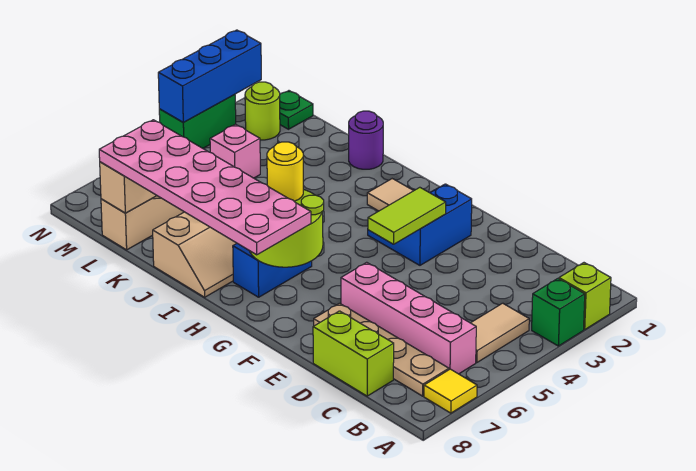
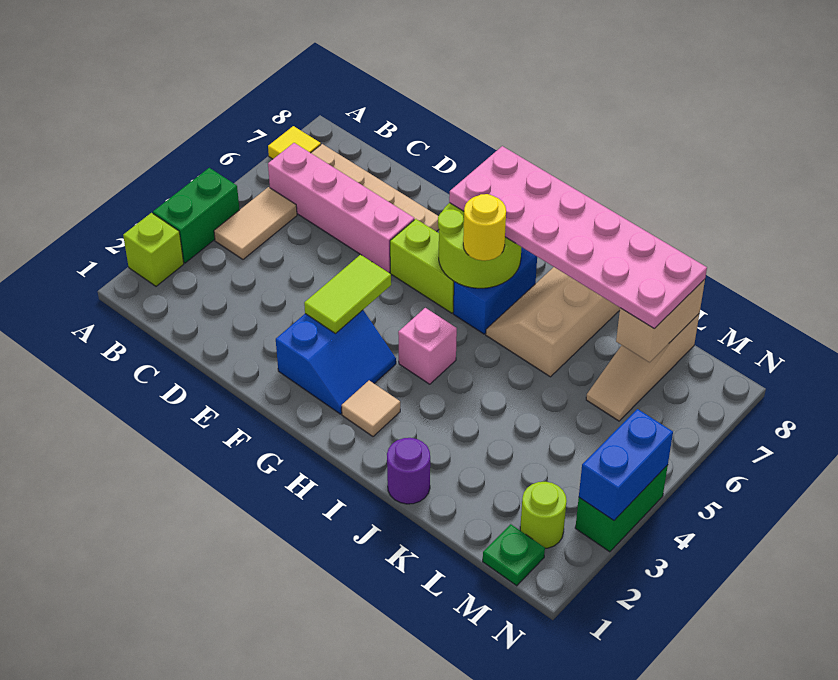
green 1x1 brick [532,279,585,346] -> green 1x2 brick [153,168,239,263]
lime 1x2 brick [313,311,394,396] -> lime 1x2 brick moved to [390,219,454,313]
pink 1x1 brick [210,124,260,178] -> pink 1x1 brick moved to [398,308,457,384]
blue 1x3 brick [158,30,261,122] -> blue 1x2 brick [579,409,673,520]

